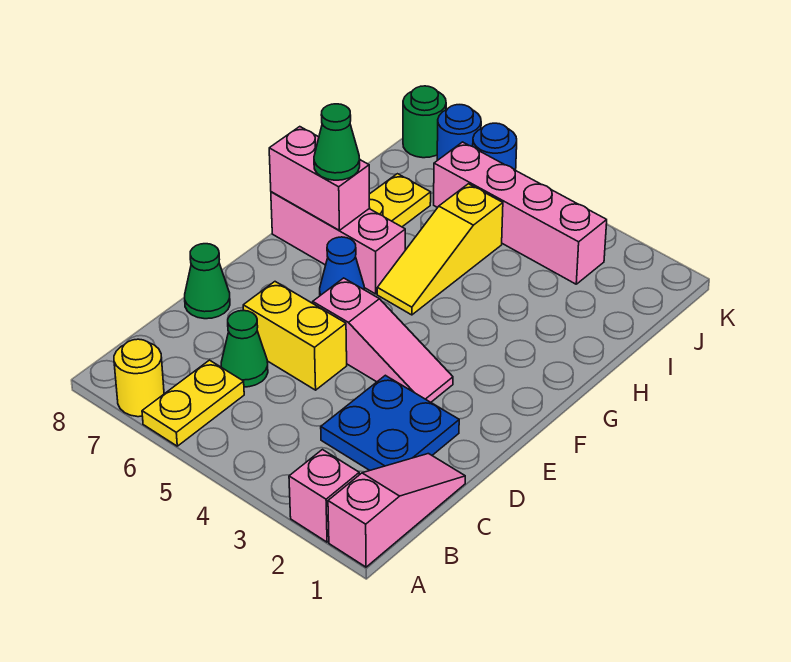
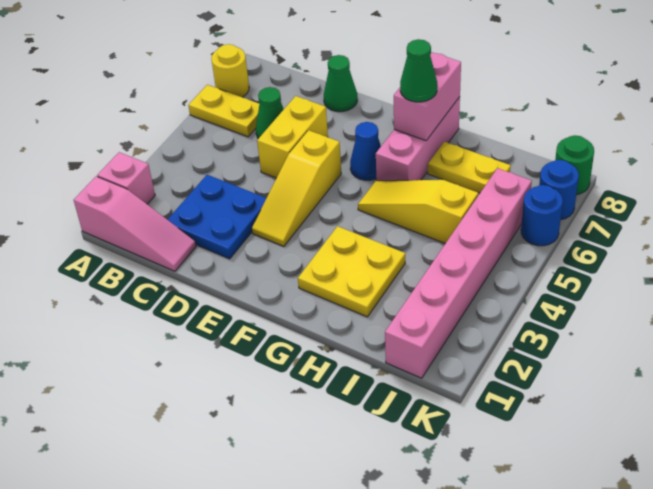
pink 1x3 slope [313,278,453,402] -> yellow 1x3 slope [252,130,341,247]
none -> yellow 2x2 plate [298,226,405,317]
pink 1x4 brick [434,142,607,284] -> pink 1x6 brick [385,168,532,378]

